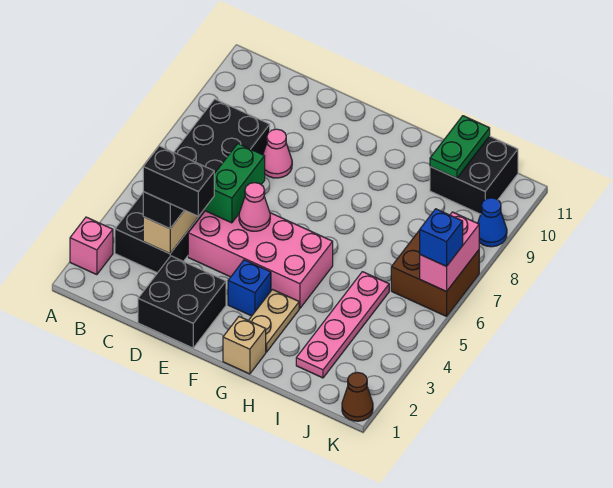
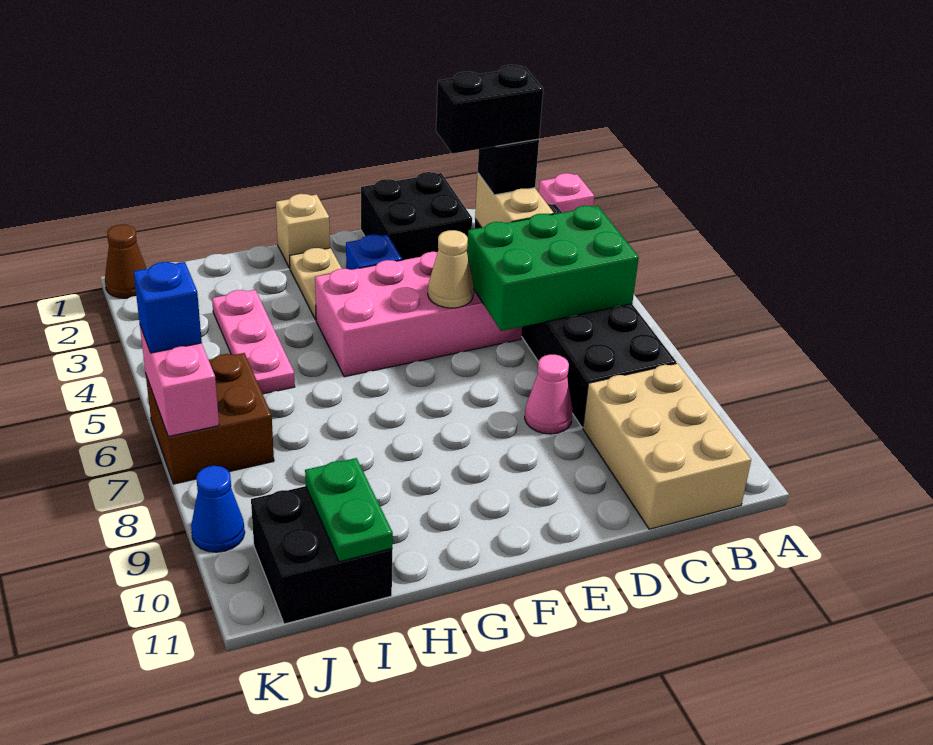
none -> tan 2x3 brick [583,363,751,529]
green 1x2 brick [205,144,265,223] -> green 2x3 brick [467,205,639,331]
pink 1x1 cone [239,183,270,231] -> tan 1x1 cone [428,230,474,308]
pink 1x4 plate [296,272,389,378] -> pink 1x3 plate [212,290,295,394]

